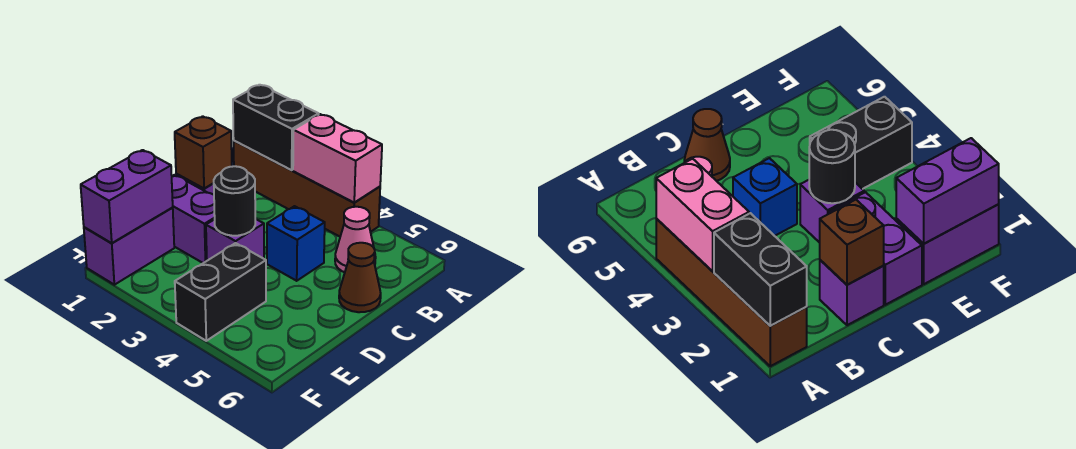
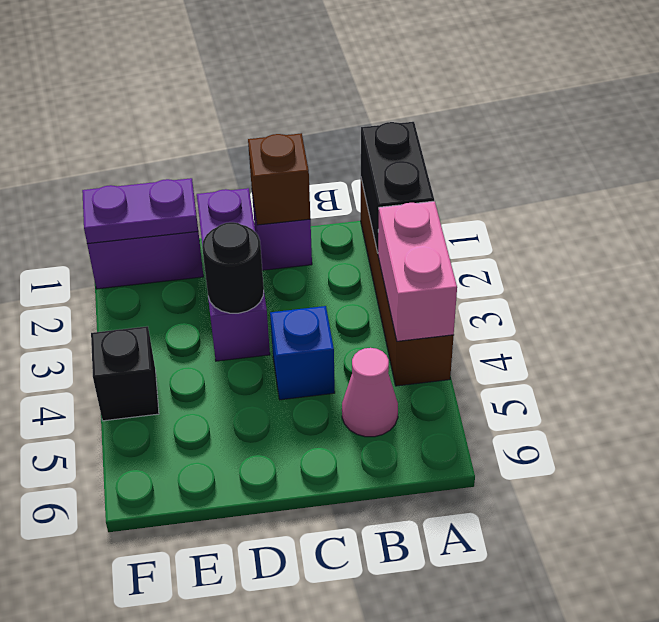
brown 1x1 cone [339,243,381,312] -> none
purple 1x2 brick [81,150,173,243] -> purple 1x2 plate [82,178,198,244]
black 1x2 brick [175,243,266,341] -> black 1x1 brick [91,326,159,421]

